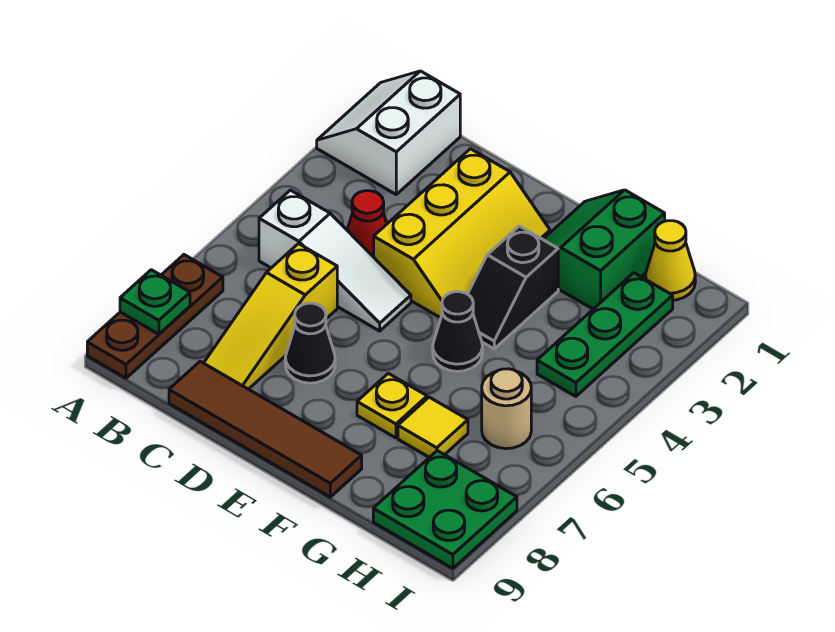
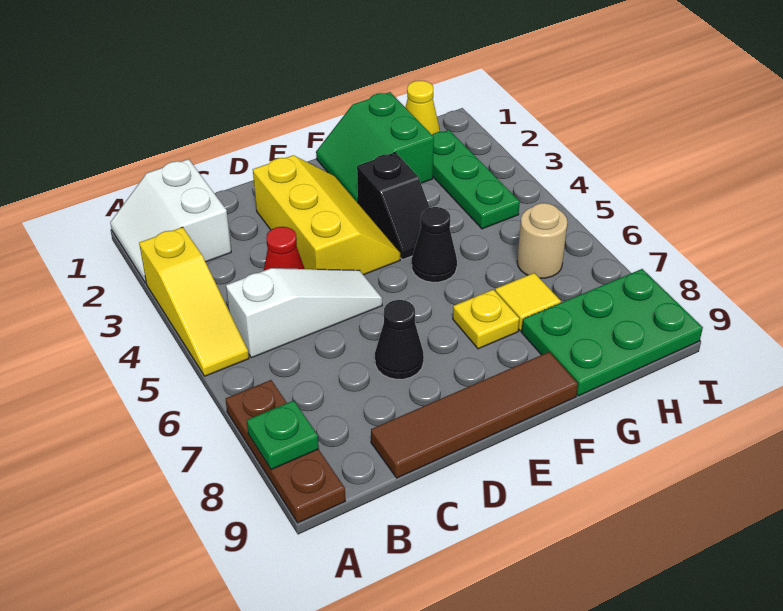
yellow 1x3 slope [204,244,337,389] -> yellow 1x3 slope moved to [139,227,249,376]
green 2x2 plate [373,451,517,568] -> green 2x3 plate [522,269,703,396]

